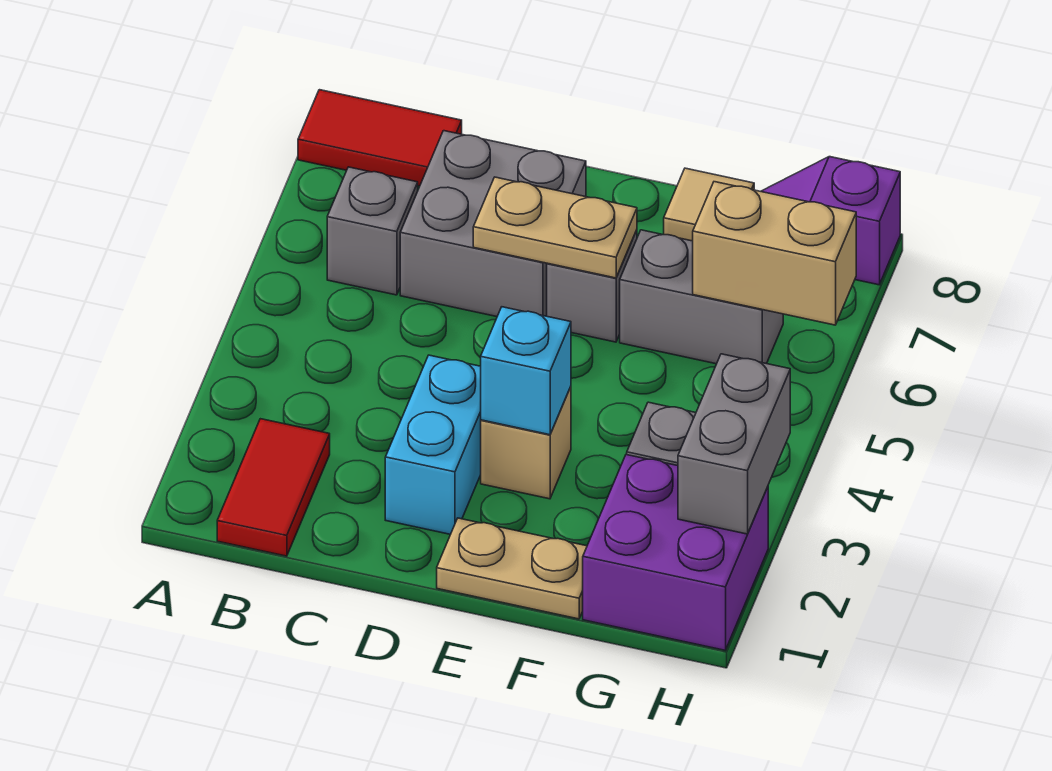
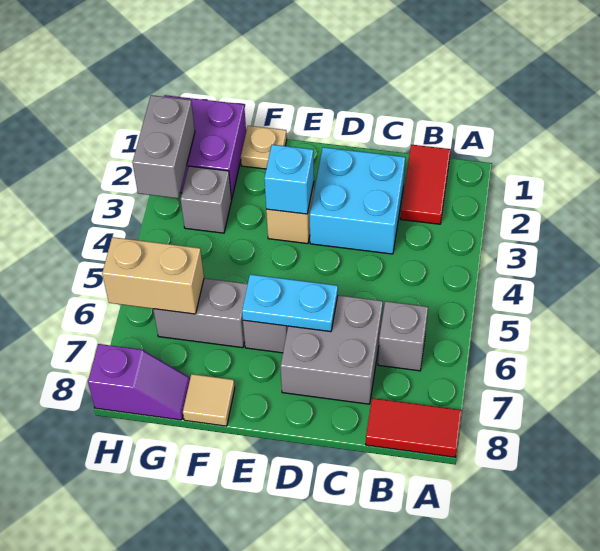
cyan 1x2 brick [385,355,481,534] -> cyan 2x2 brick [310,147,405,254]
tan 1x2 plate [473,177,637,278] -> cyan 1x2 plate [242,274,338,332]
tan 1x2 plate [437,518,587,619] -> tan 1x1 plate [241,126,287,169]

